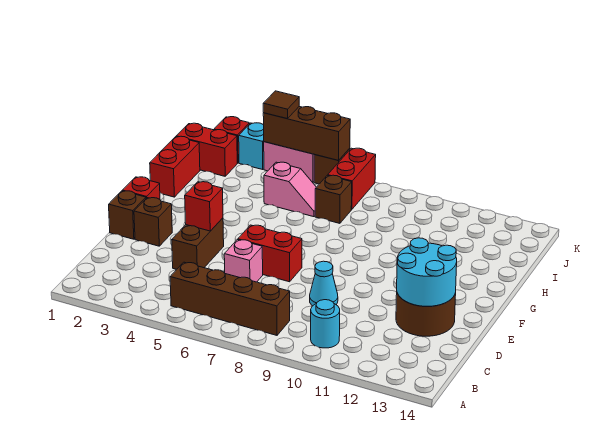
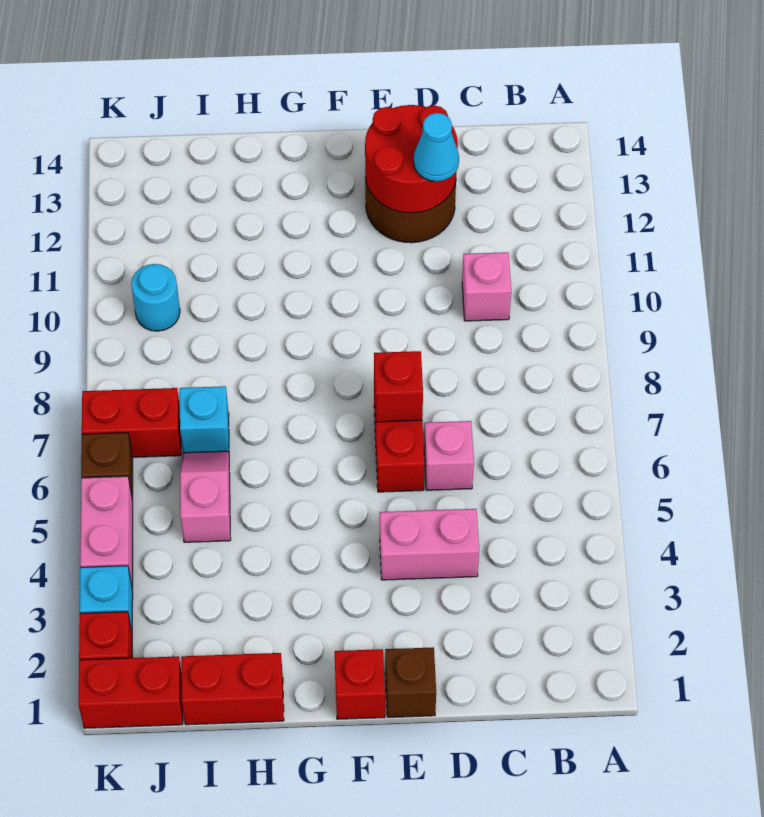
brown 1x4 brick [170,262,290,335] -> none
cyan 1x1 round brick [311,300,340,348] -> cyan 1x1 round brick moved to [131,264,180,331]
none -> pink 1x1 brick [462,252,511,321]
brown 1x2 brick [172,218,224,269] -> pink 1x2 brick [380,509,479,580]
cyan 1x1 cone [310,261,338,306] -> cyan 1x1 cone moved to [414,113,459,181]
cyan 2x2 round brick [397,238,457,306] -> red 2x2 round brick [365,105,458,213]
brown 1x1 brick [134,198,172,246] -> none
red 1x1 brick [185,182,223,231] -> red 1x1 brick moved to [374,351,423,422]
brown 1x1 brick [315,175,352,223] -> cyan 1x1 brick [180,386,229,453]
red 1x2 brick [176,123,237,176] -> red 1x2 brick turned to [79,656,183,728]
brown 1x3 brick [263,107,350,160] -> none
brown 1x1 tile [263,91,299,119] -> none

